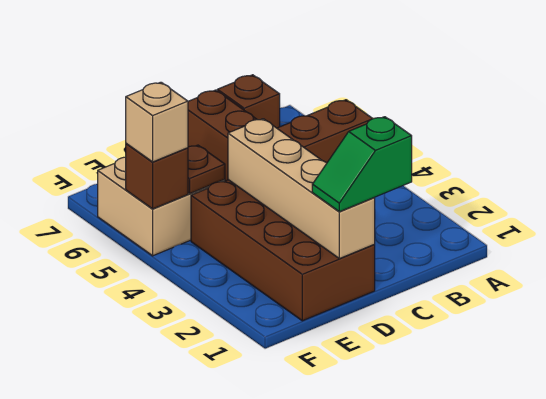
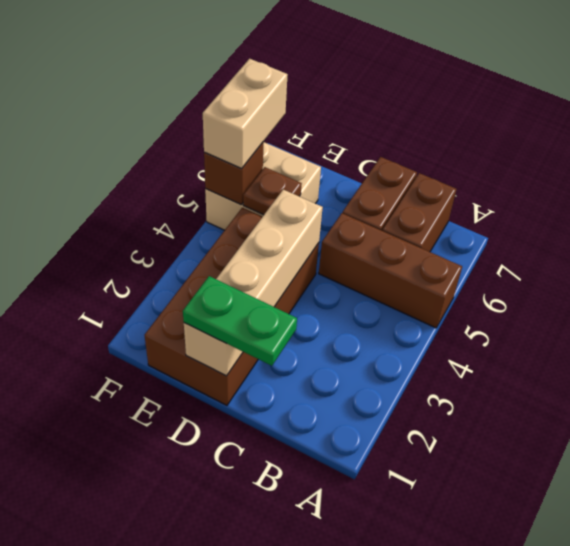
brown 1x1 brick [217,75,280,128] -> brown 1x2 brick [382,173,456,252]
green 1x2 slope [312,117,412,212] -> green 1x2 plate [183,276,297,366]
tan 1x1 brick [126,82,188,162] -> tan 1x2 brick [203,59,288,168]

